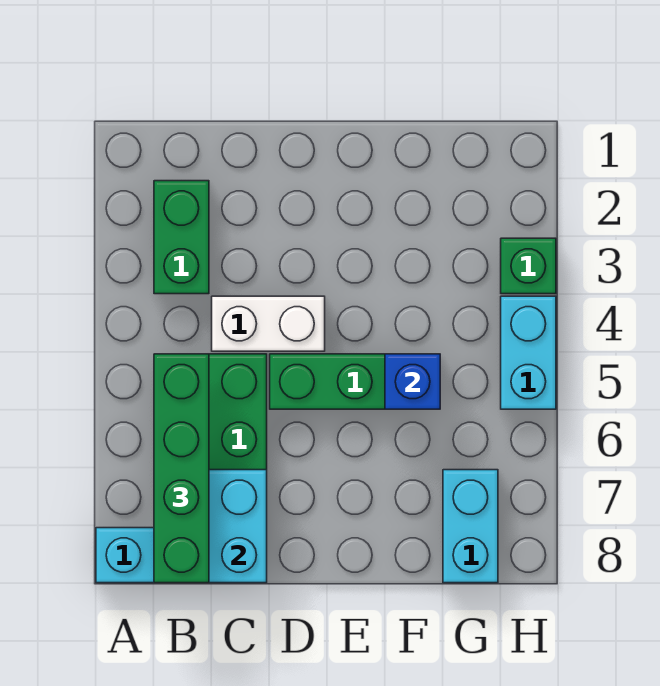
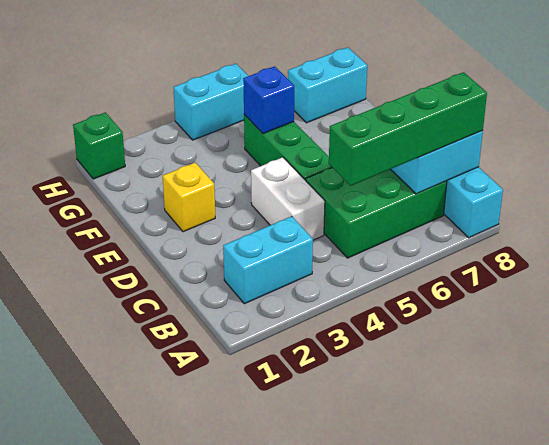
green 1x2 brick [154,181,209,294] -> cyan 1x2 brick [223,216,313,304]
none -> yellow 1x1 brick [163,163,215,232]
green 1x1 brick [501,238,556,294] -> green 1x1 brick moved to [73,112,125,179]

